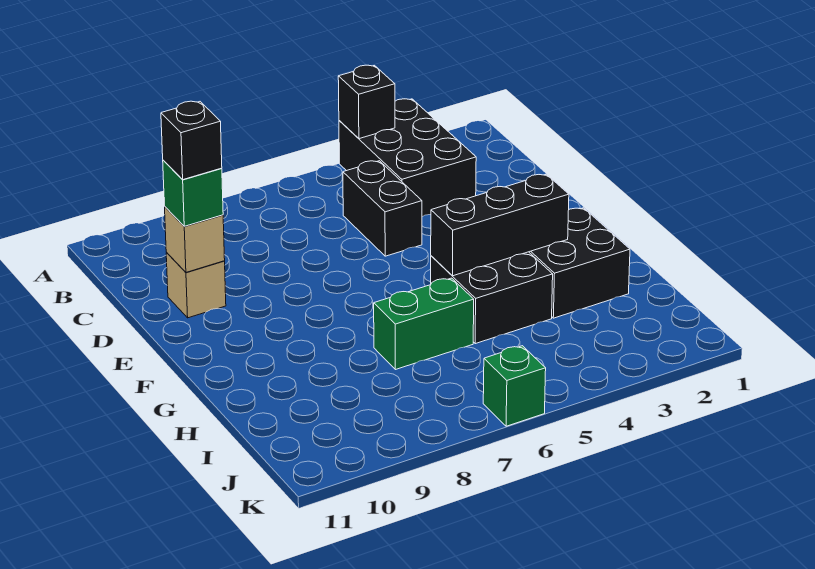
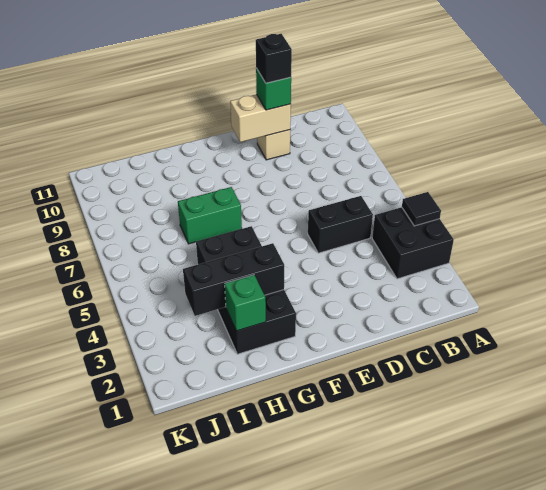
black 2x3 brick [339,99,476,217] -> black 2x2 brick [372,207,454,279]
black 1x1 brick [338,65,395,139] -> black 1x1 tile [402,192,441,226]
tan 1x1 brick [165,207,225,272] -> tan 1x2 brick [230,94,291,142]
black 1x3 brick [431,174,569,276] -> black 1x3 brick turned to [183,243,284,316]
green 1x2 brick [374,278,474,370] -> green 1x2 brick turned to [178,187,242,244]
green 1x1 brick [483,346,546,426] -> green 1x1 brick moved to [225,275,266,331]

